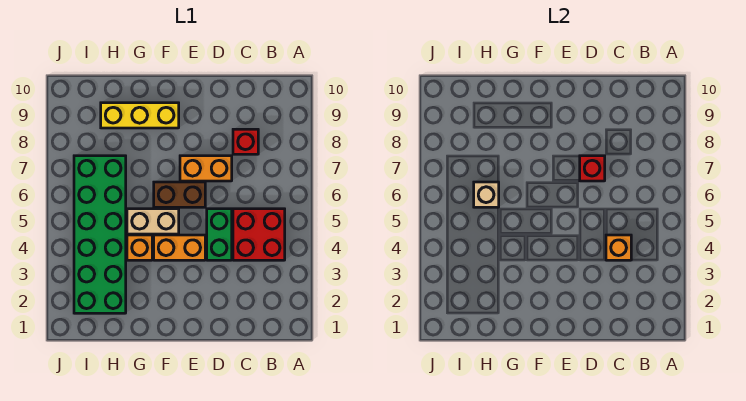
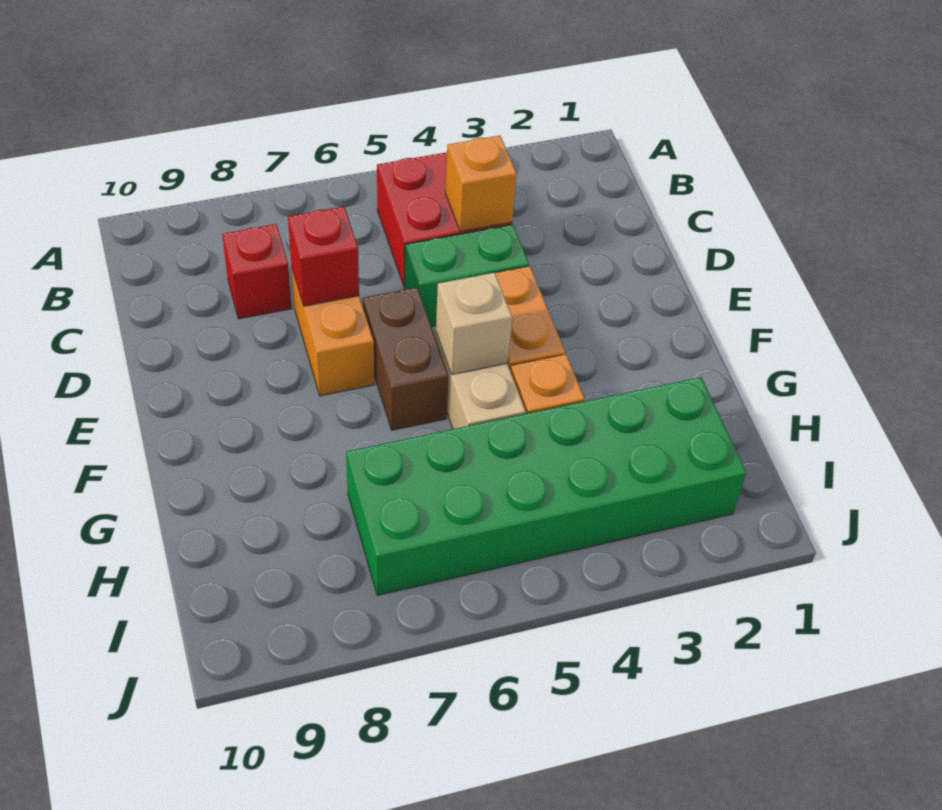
yellow 1x3 brick [101,103,179,128] -> none
tan 1x1 brick [474,182,499,207] -> tan 1x1 brick moved to [436,273,512,375]

